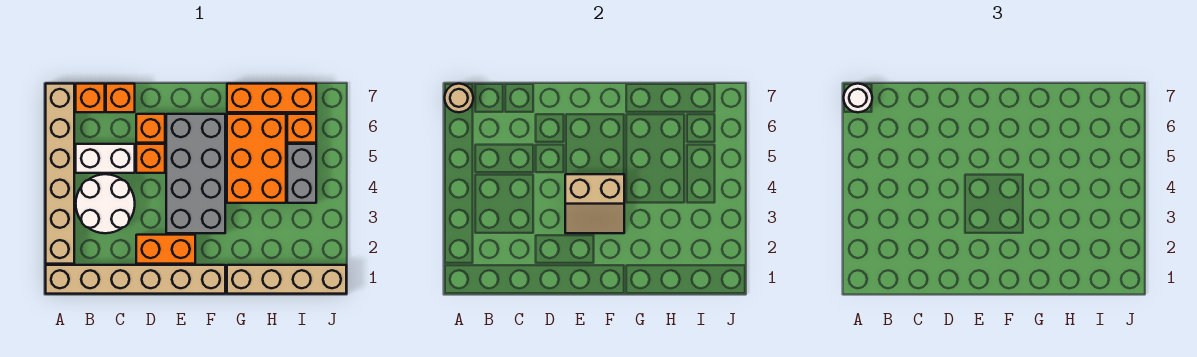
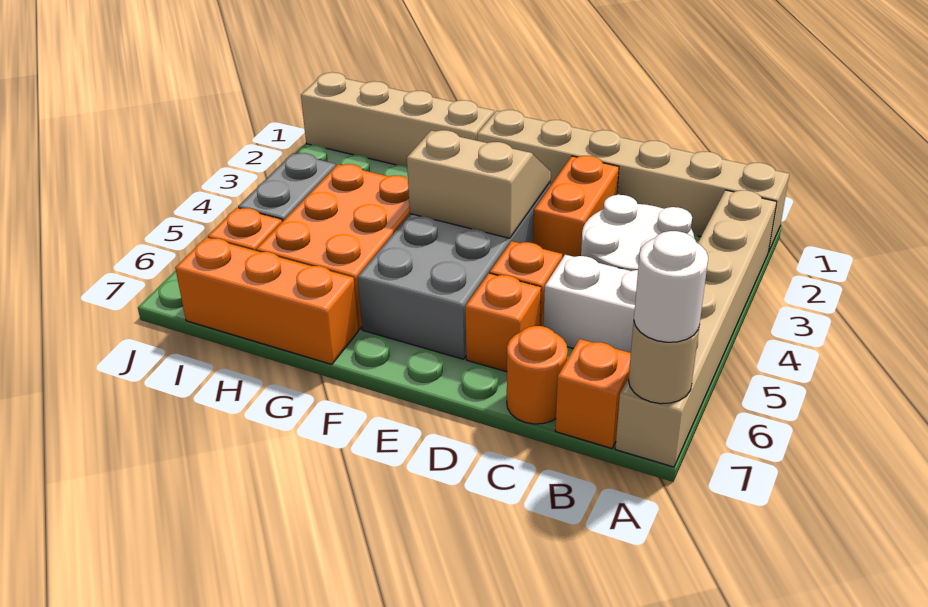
orange 1x1 brick [106,84,135,112] -> orange 1x1 round brick [507,326,568,424]
orange 1x2 brick [136,235,195,264] -> orange 1x2 brick turned to [533,156,619,258]

